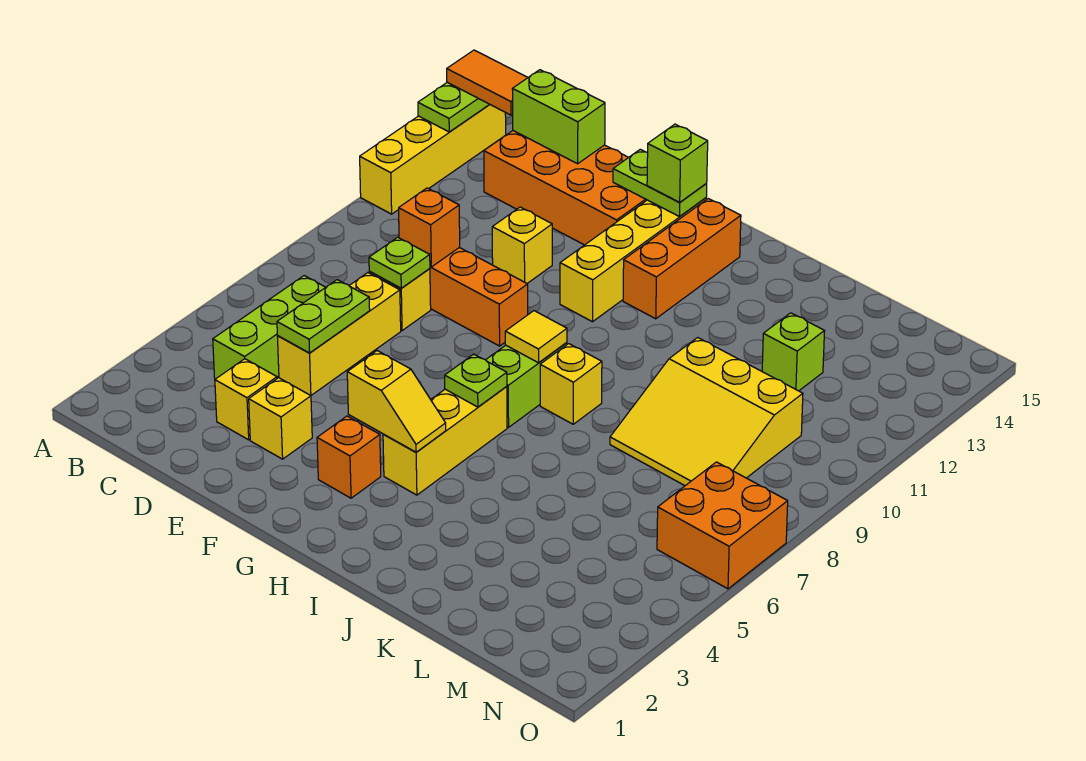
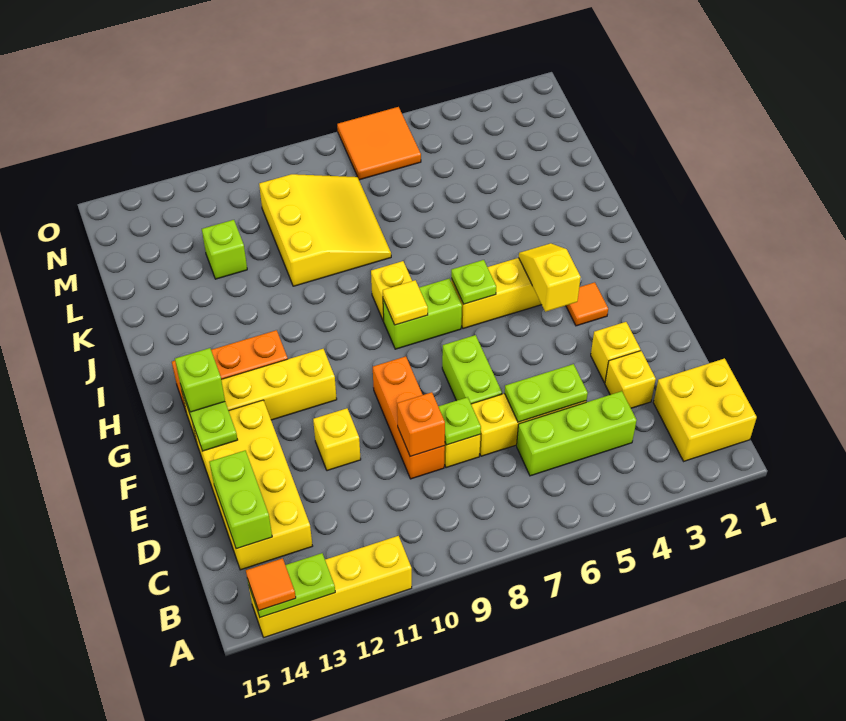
orange 1x2 tile [447,50,528,115] -> orange 1x1 tile [246,558,296,611]
none -> yellow 2x2 brick [653,358,757,461]
orange 2x4 brick [484,131,647,245] -> yellow 2x4 brick [193,400,312,570]
none -> lime 1x2 brick [442,335,502,404]
orange 1x1 brick [317,416,381,498] -> orange 1x1 tile [566,282,608,326]
orange 2x2 brick [657,462,788,589] -> orange 2x2 tile [337,107,421,180]

